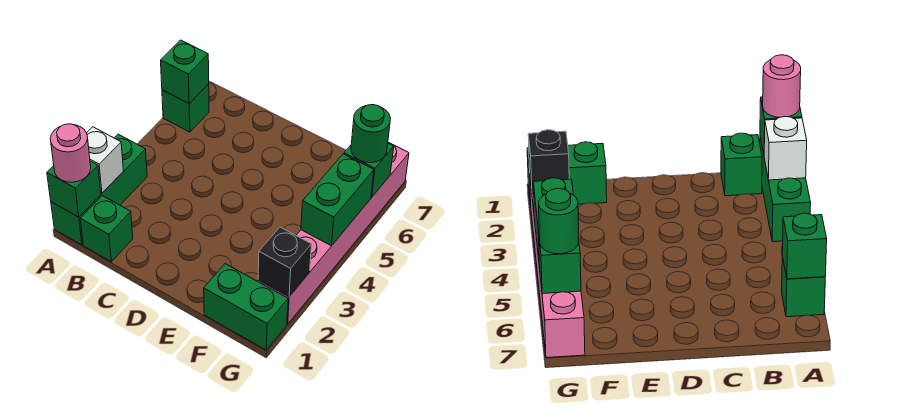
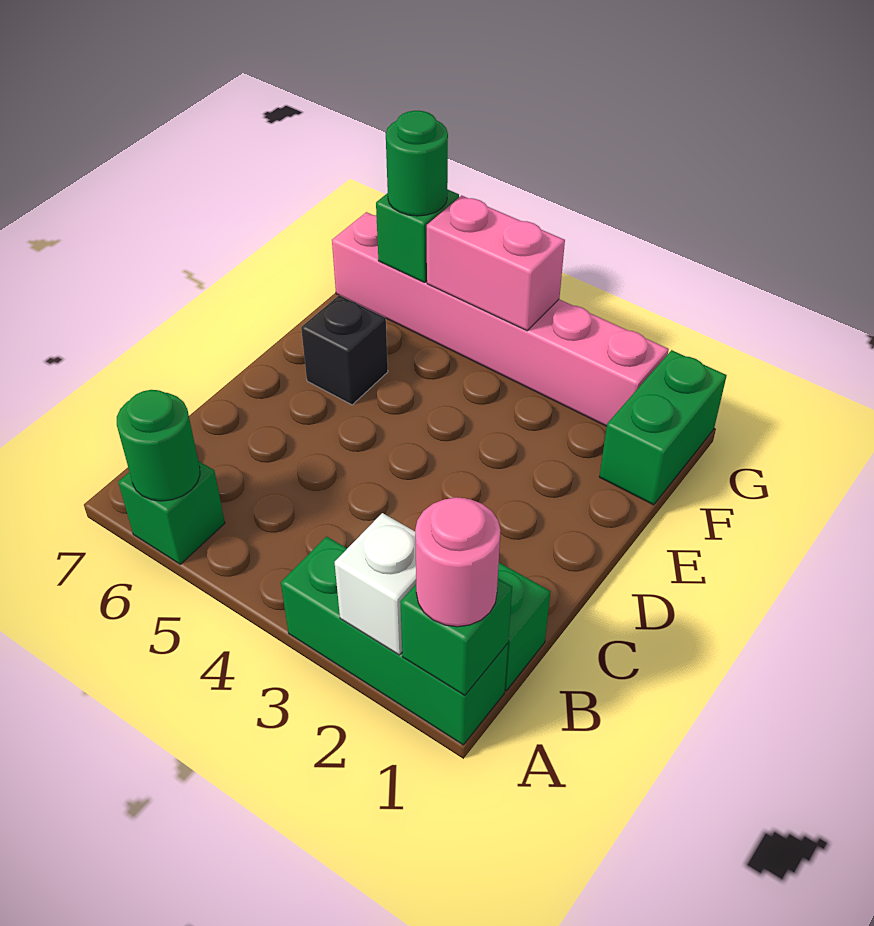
green 1x1 brick [161,40,209,103] -> green 1x1 round brick [117,390,200,501]
black 1x1 brick [258,227,311,297] -> black 1x1 brick moved to [301,295,388,405]
green 1x2 brick [301,154,374,246] -> pink 1x2 brick [427,195,565,331]

